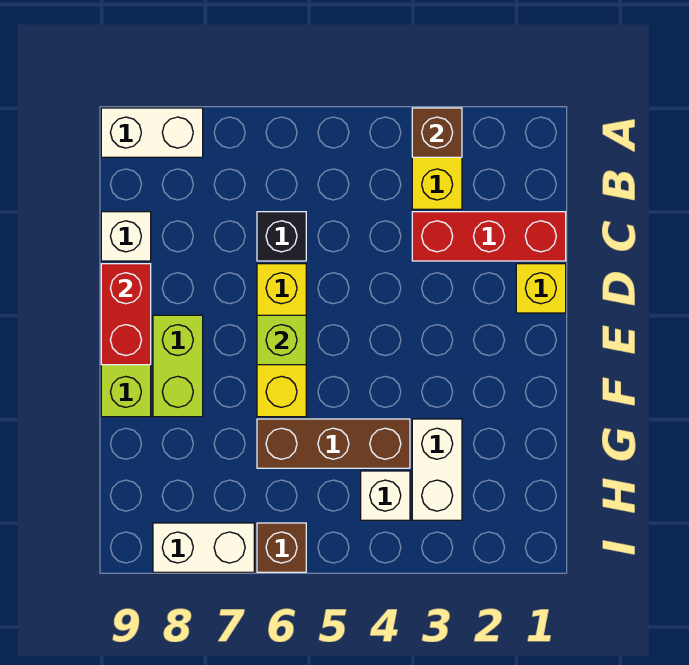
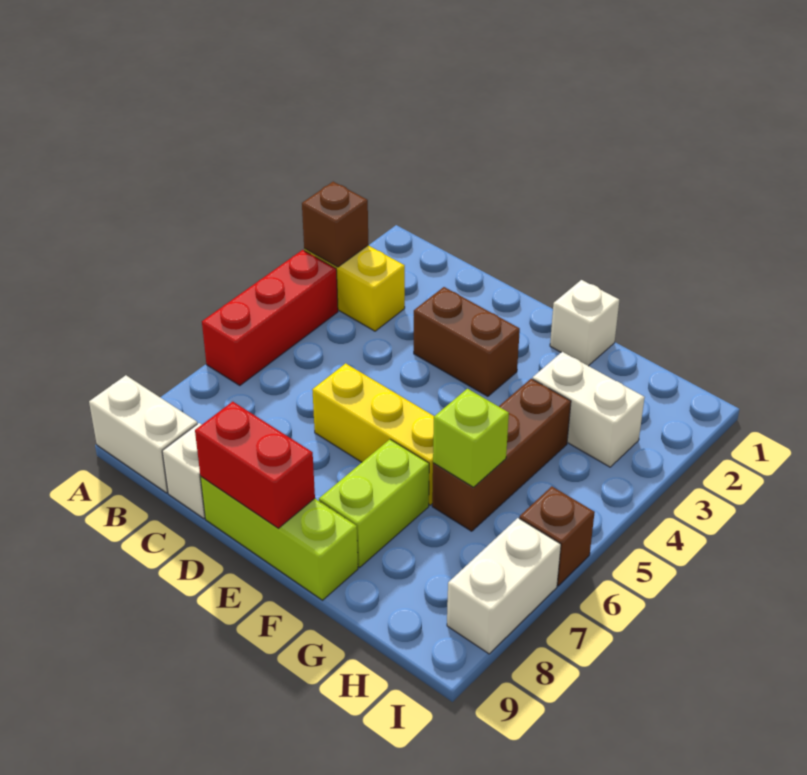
white 1x2 brick [101,108,203,157] -> white 1x2 brick turned to [89,375,197,493]
red 1x3 brick [412,212,566,261] -> red 1x3 brick moved to [202,250,338,385]
black 1x1 brick [257,212,306,261] -> none
yellow 1x1 brick [516,264,566,313] -> none
none -> brown 1x2 brick [414,287,520,396]
lime 1x1 brick [257,315,306,365] -> lime 1x1 brick moved to [433,389,509,487]
lime 1x2 brick [153,315,203,417] -> lime 1x2 brick turned to [319,440,429,567]
white 1x1 brick [361,471,410,520] -> white 1x1 brick moved to [550,280,619,366]

